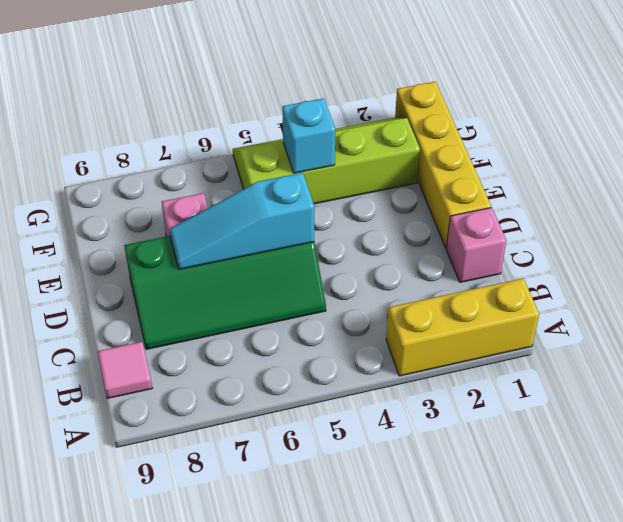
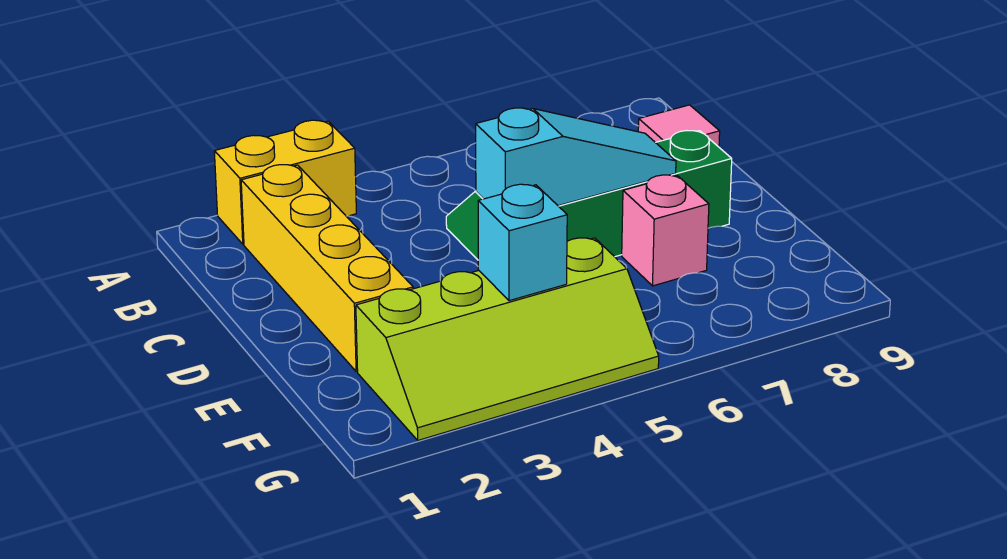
yellow 1x3 brick [386,278,539,376] -> yellow 1x2 brick [214,120,356,244]
pink 1x1 brick [446,208,507,282] -> none
yellow 1x4 brick [395,82,491,248] -> yellow 1x4 brick moved to [241,165,413,372]

